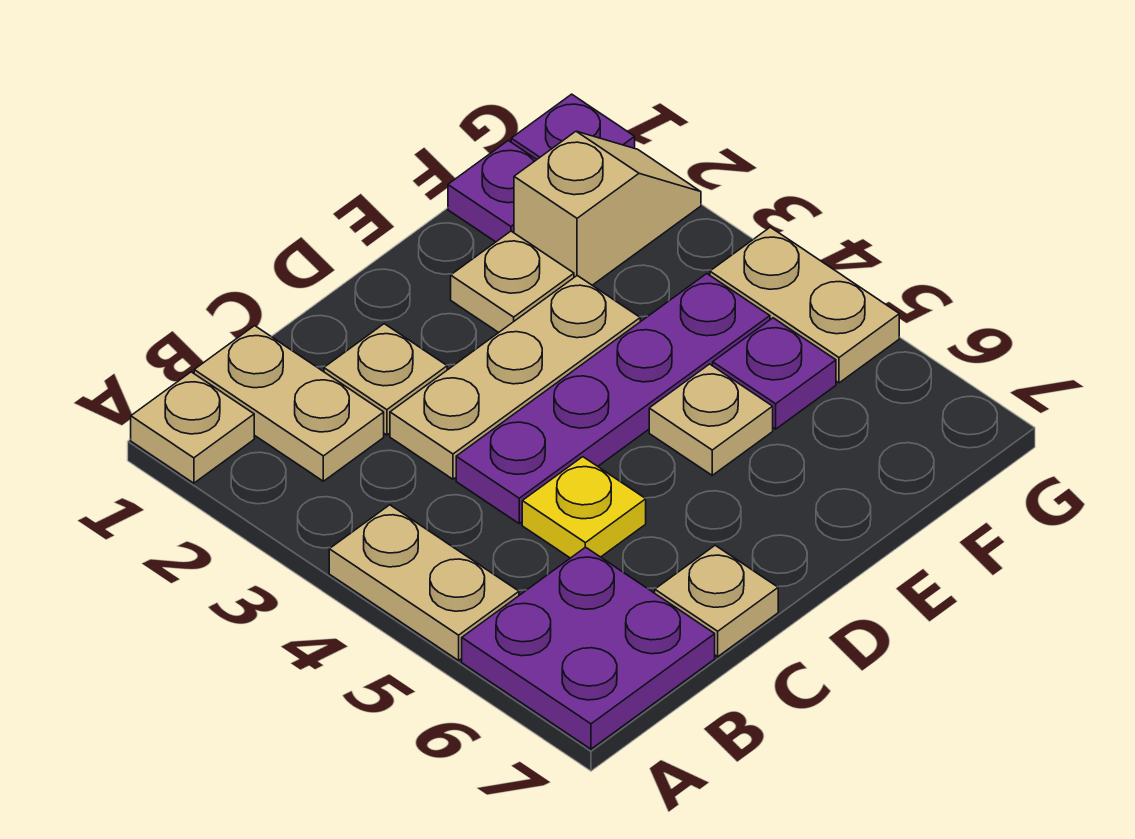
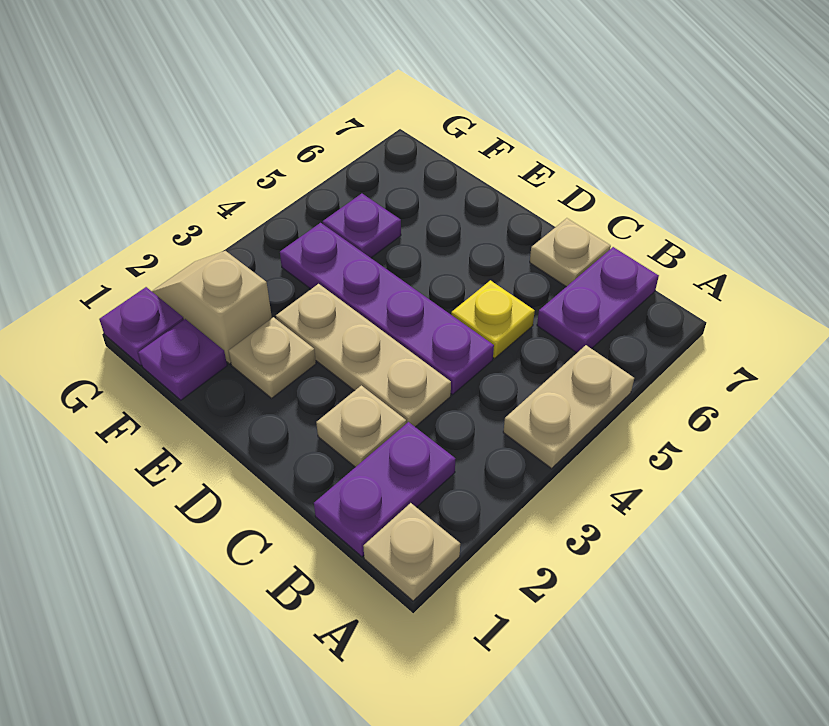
purple 2x2 plate [462,547,715,749] -> purple 1x2 plate [537,247,659,353]
tan 1x2 plate [194,326,384,481] -> purple 1x2 plate [314,422,455,557]
tan 1x1 plate [649,364,773,475] -> none
tan 1x2 plate [710,227,899,383] -> none

